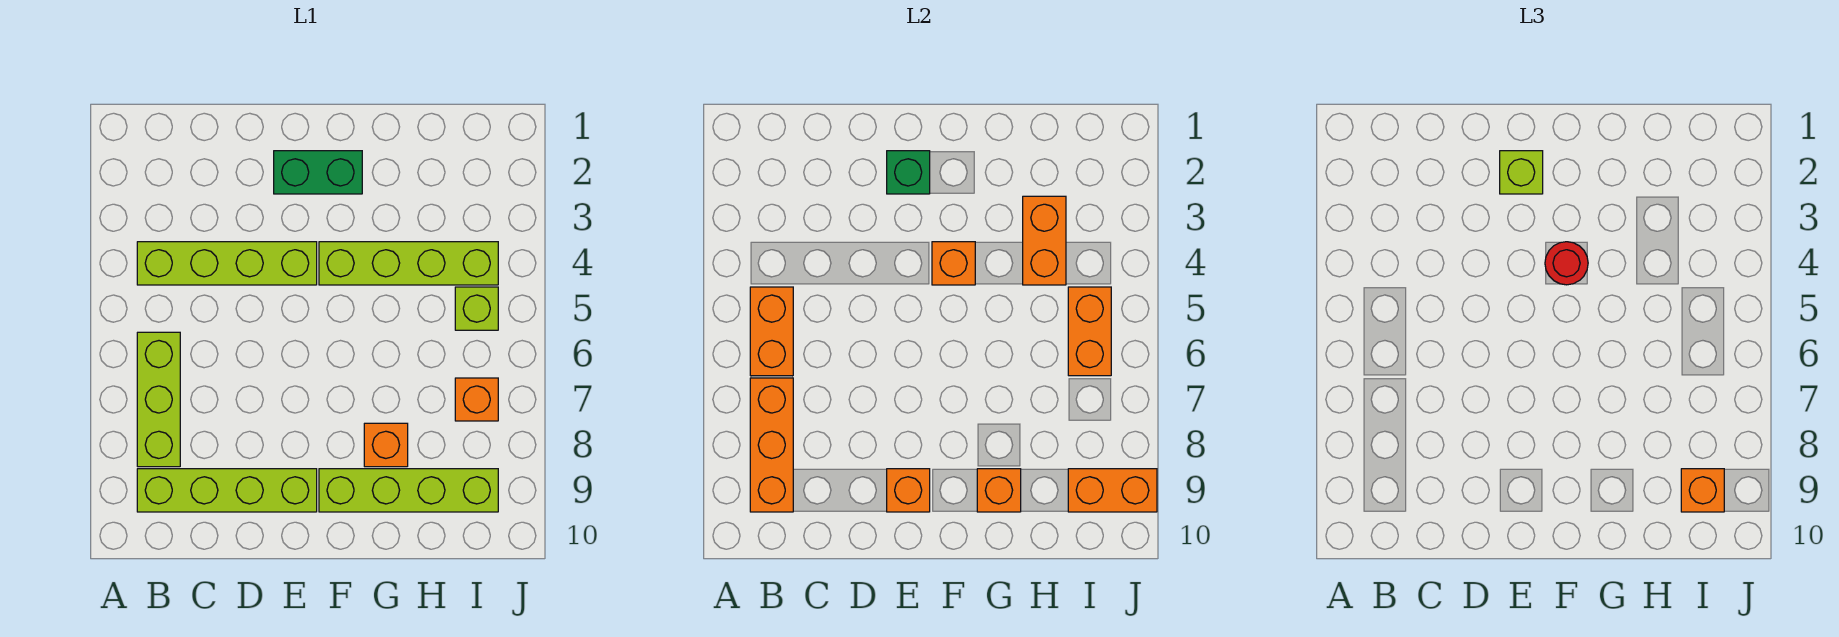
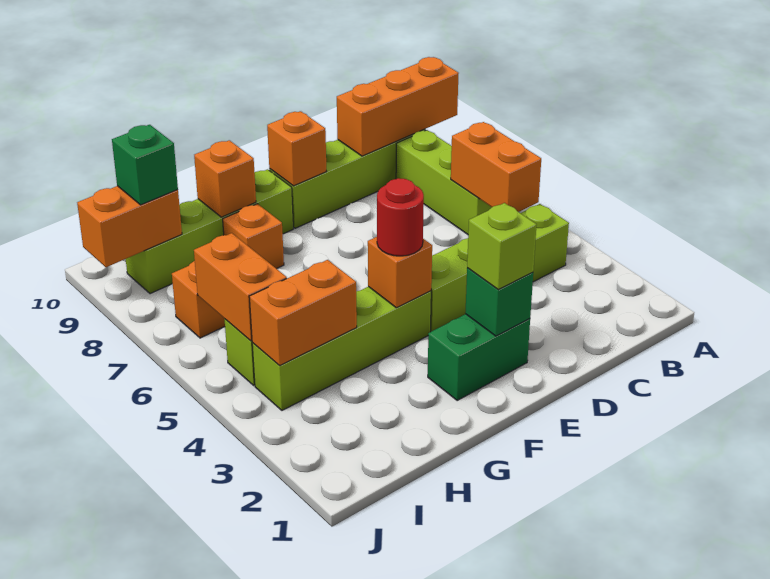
orange 1x3 brick [750,378,793,512] -> orange 1x3 brick turned to [337,57,459,156]
orange 1x2 brick [1023,196,1066,285] -> orange 1x2 brick turned to [249,260,357,366]
orange 1x1 brick [1681,469,1724,512] -> green 1x1 brick [112,125,178,205]

